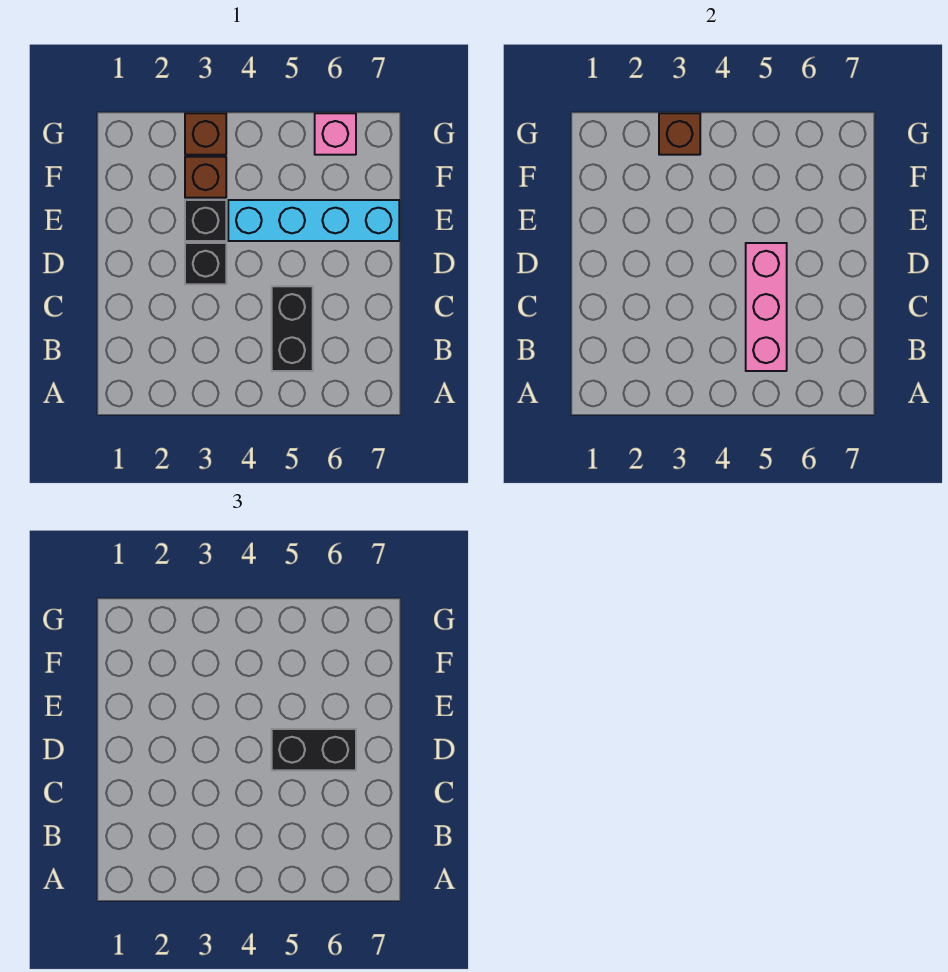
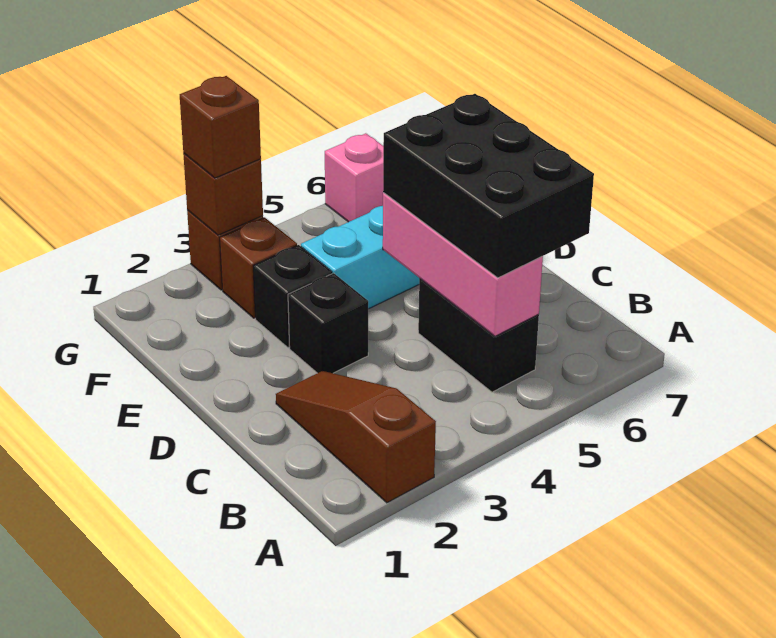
none -> brown 1x3 slope [276,371,436,503]
black 1x2 brick [272,729,356,770] -> black 2x3 brick [383,94,594,278]
none -> brown 1x1 brick [180,76,261,178]

